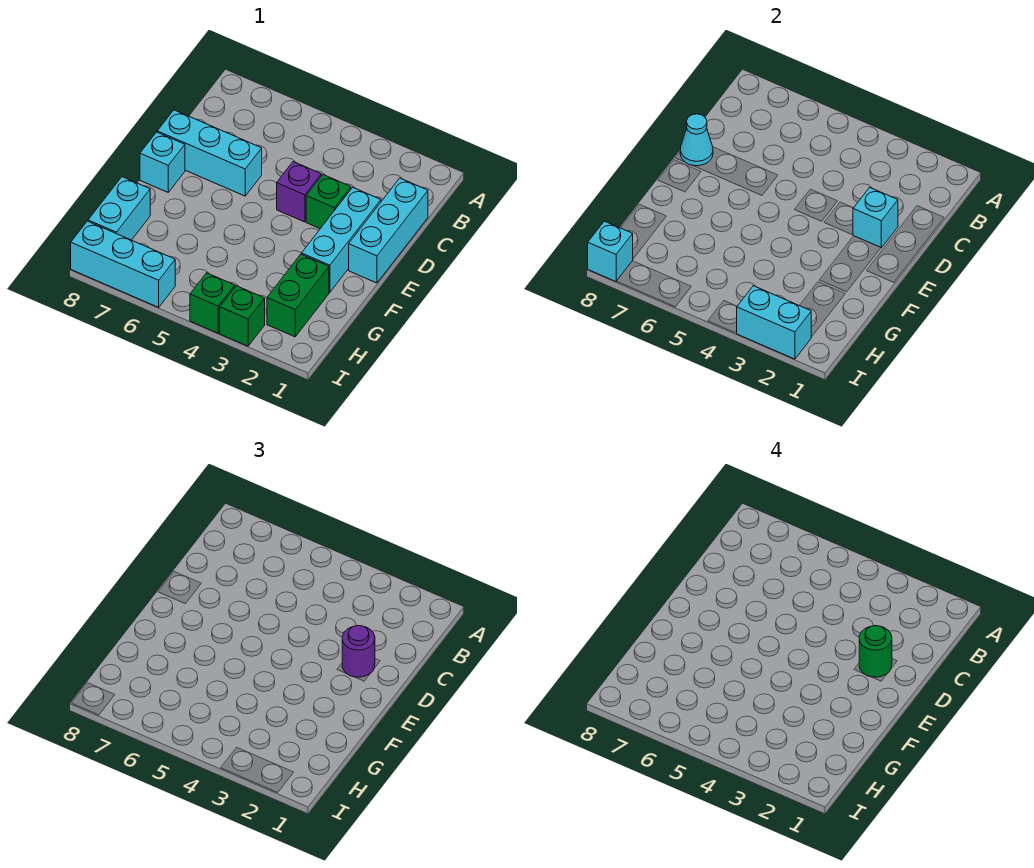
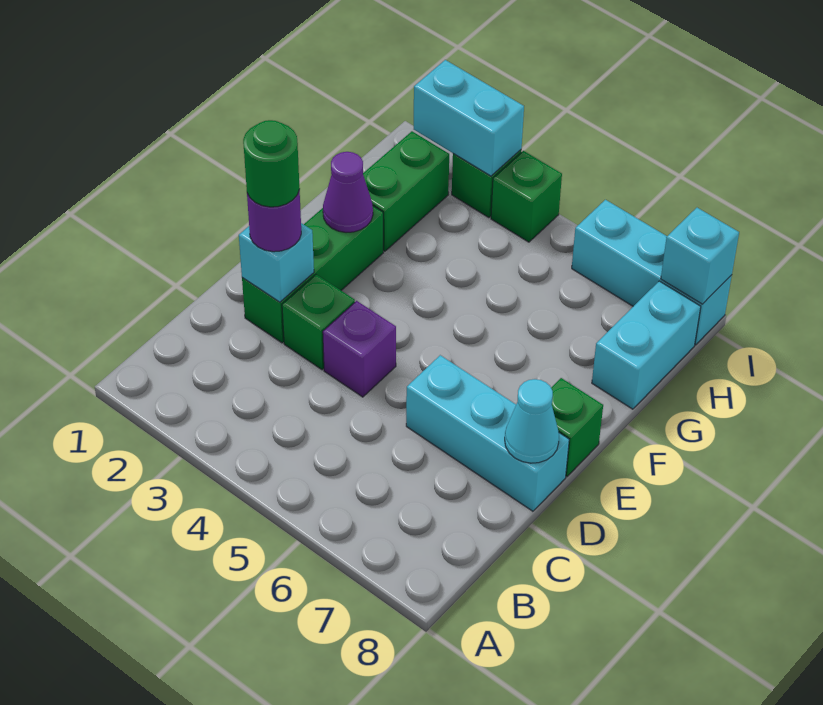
cyan 1x3 brick [349,178,428,283] -> none
cyan 1x3 brick [302,188,381,292] -> green 1x3 brick [242,206,383,343]
cyan 1x1 brick [140,132,185,192] -> green 1x1 brick [551,378,603,476]
none -> purple 1x1 cone [323,152,373,232]

